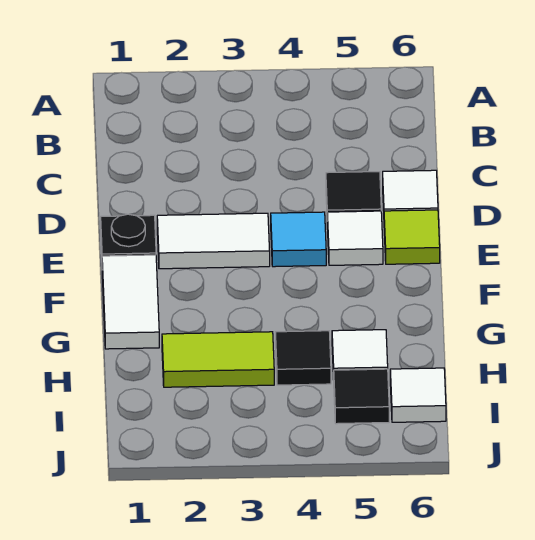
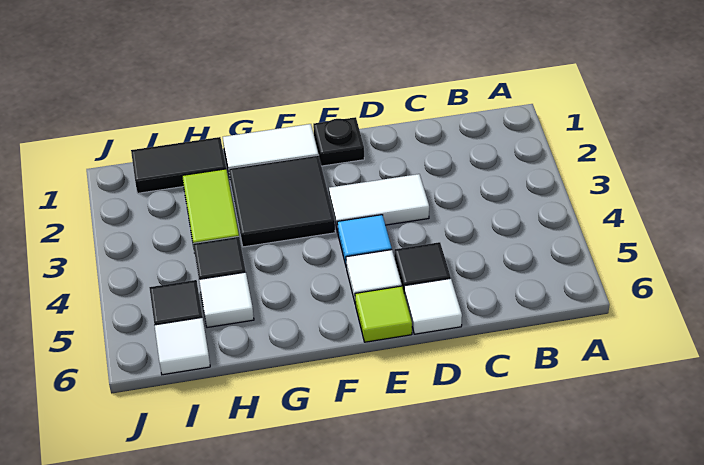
white 1x2 tile [157,213,270,269] -> white 1x2 tile turned to [329,174,429,232]
none -> black 2x2 tile [229,155,335,247]
none -> black 1x2 tile [131,137,226,193]

